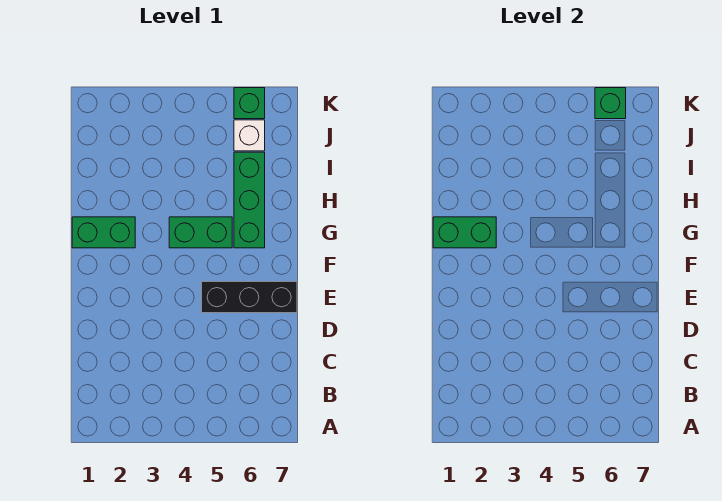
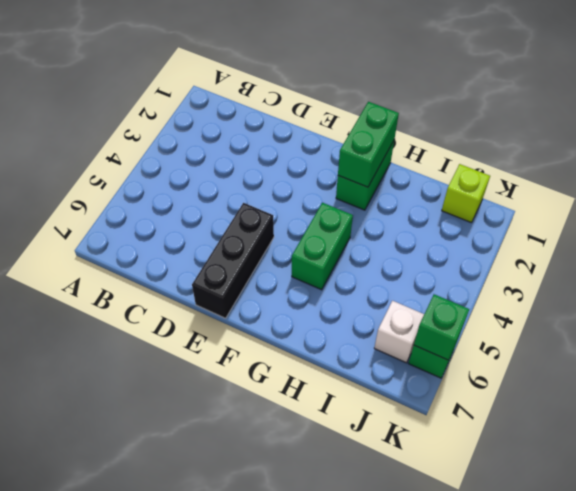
green 1x3 brick [234,152,265,248] -> none
none -> lime 1x1 brick [442,164,490,223]

